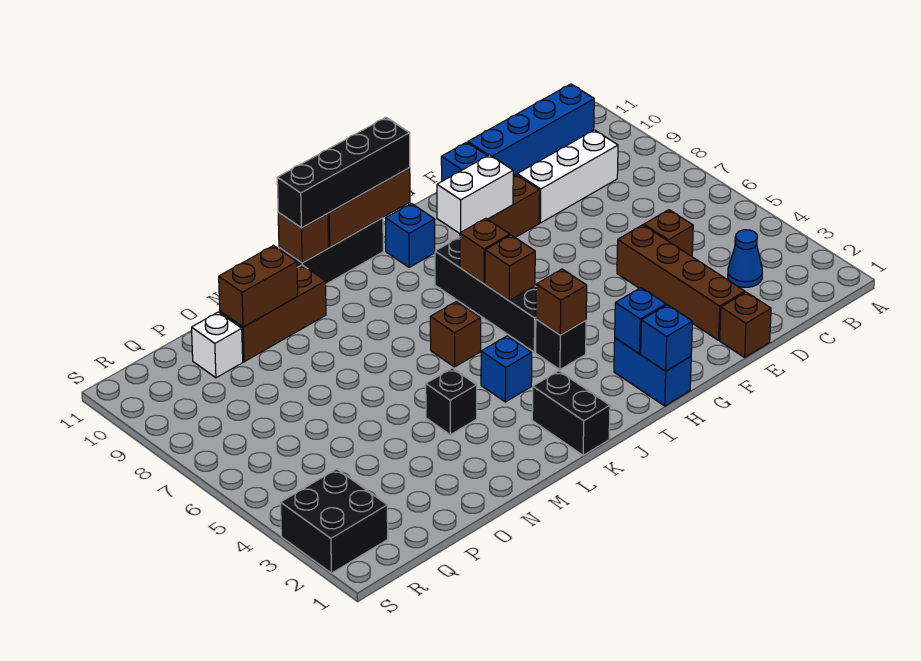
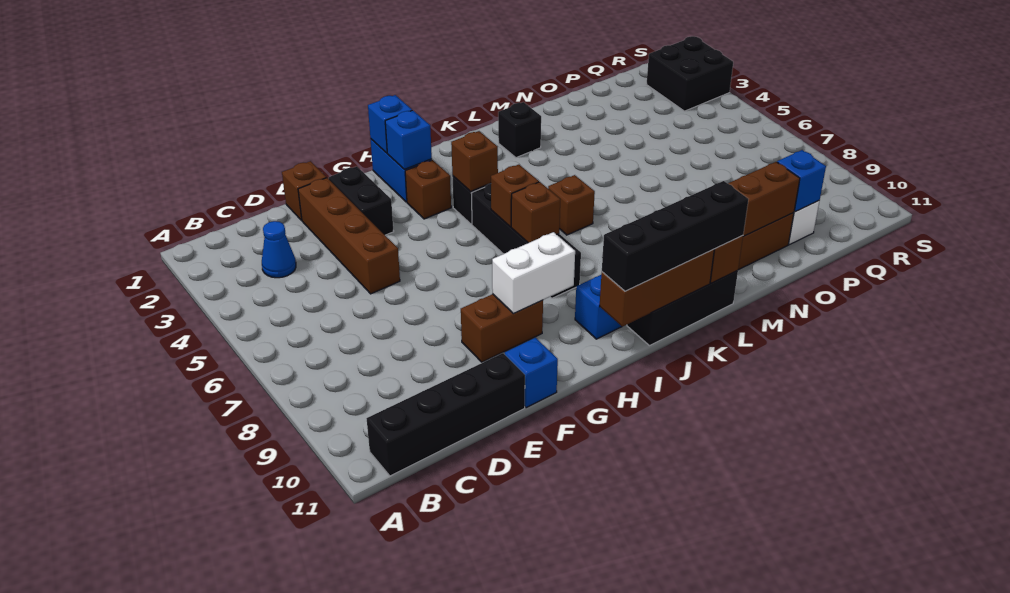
blue 1x4 brick [468,84,594,176] -> black 1x4 brick [367,353,525,476]
white 1x3 brick [517,130,618,223] -> none
brown 1x1 brick [644,210,693,256] -> brown 1x1 brick moved to [405,160,451,219]
black 1x2 brick [532,371,610,455] -> black 1x2 brick moved to [329,166,394,235]
blue 1x1 brick [481,336,532,402] -> blue 1x1 brick moved to [777,150,826,212]
black 1x1 brick [426,368,477,435] -> black 1x1 brick moved to [498,102,541,158]

